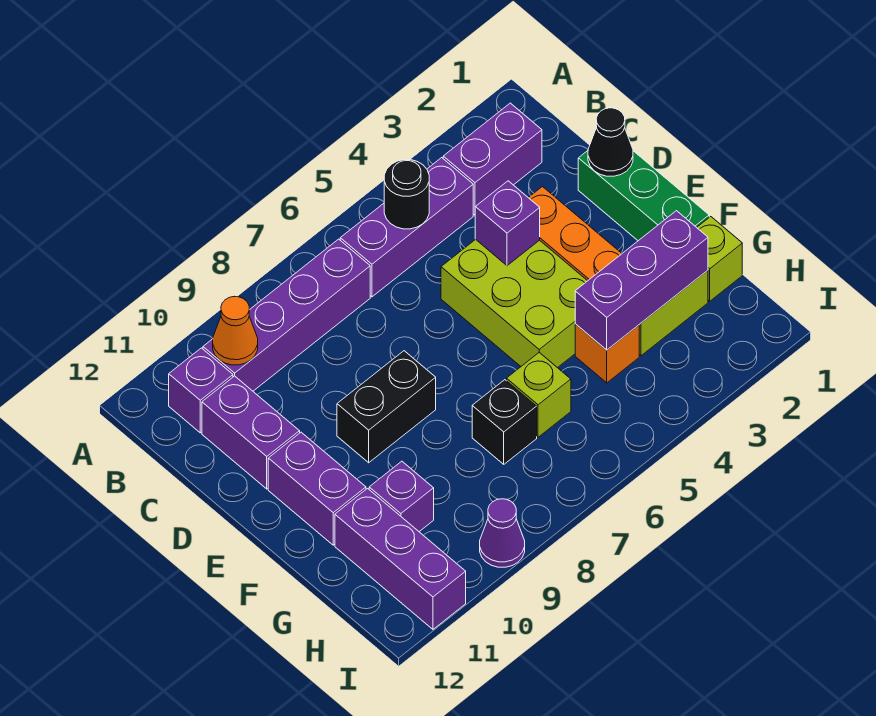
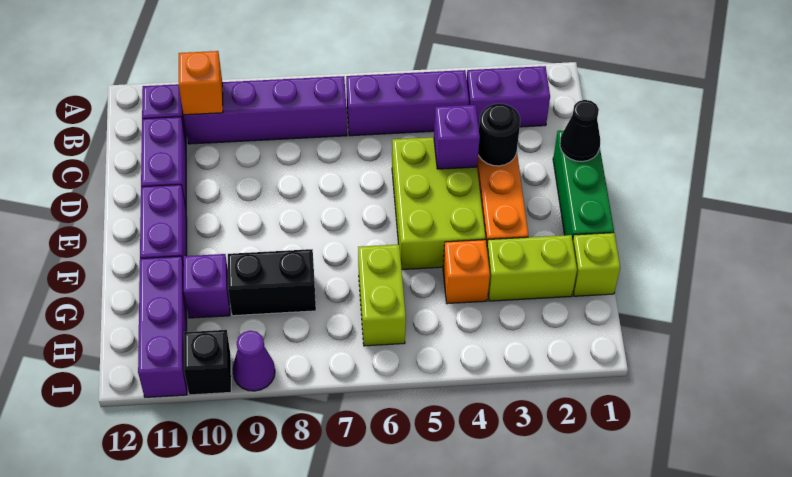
black 1x1 round brick [384,160,429,229] -> black 1x1 round brick moved to [478,104,520,166]
orange 1x1 cone [213,296,258,365] -> orange 1x1 brick [179,51,223,115]
black 1x2 brick [337,351,436,463] -> black 1x2 brick moved to [228,249,316,316]
purple 1x3 brick [575,211,708,350] -> none
lime 1x1 brick [507,353,571,437] -> lime 1x2 brick [358,244,406,346]
black 1x1 brick [472,380,537,464] -> black 1x1 brick moved to [184,330,231,395]

